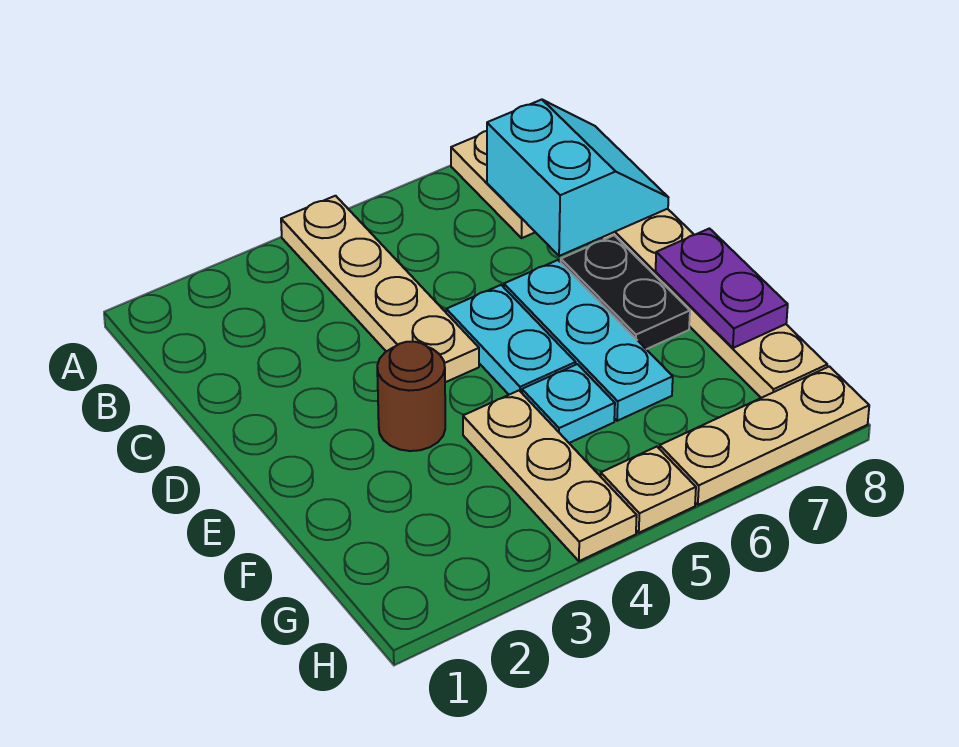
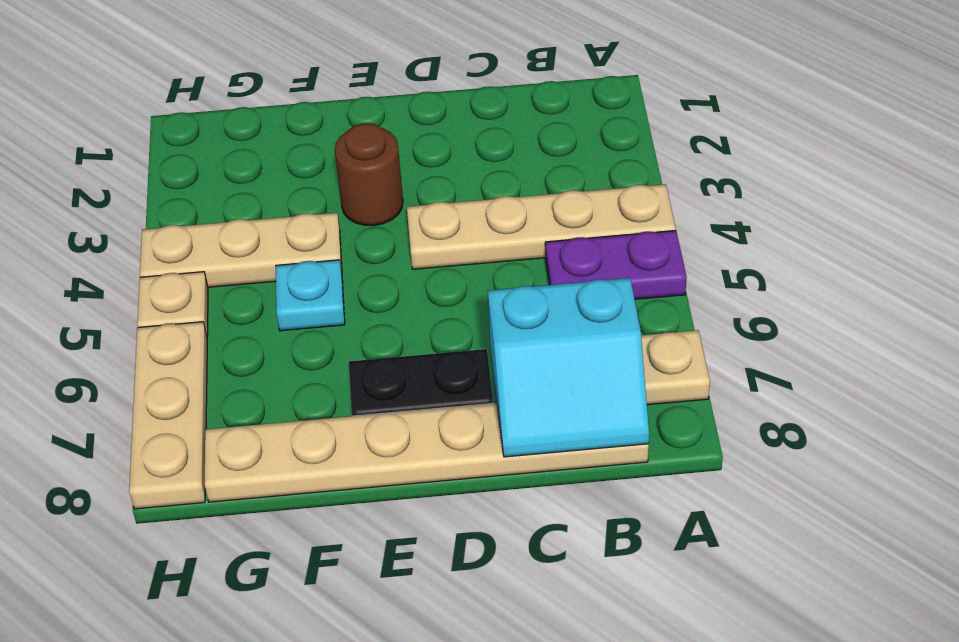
cyan 1x2 plate [446,285,576,395] -> none
cyan 1x3 plate [504,260,673,421] -> none
purple 1x2 plate [656,229,788,348] -> purple 1x2 plate moved to [545,231,687,299]

